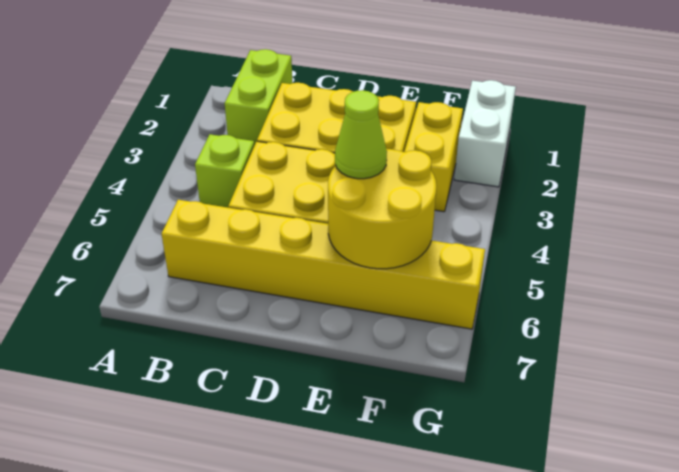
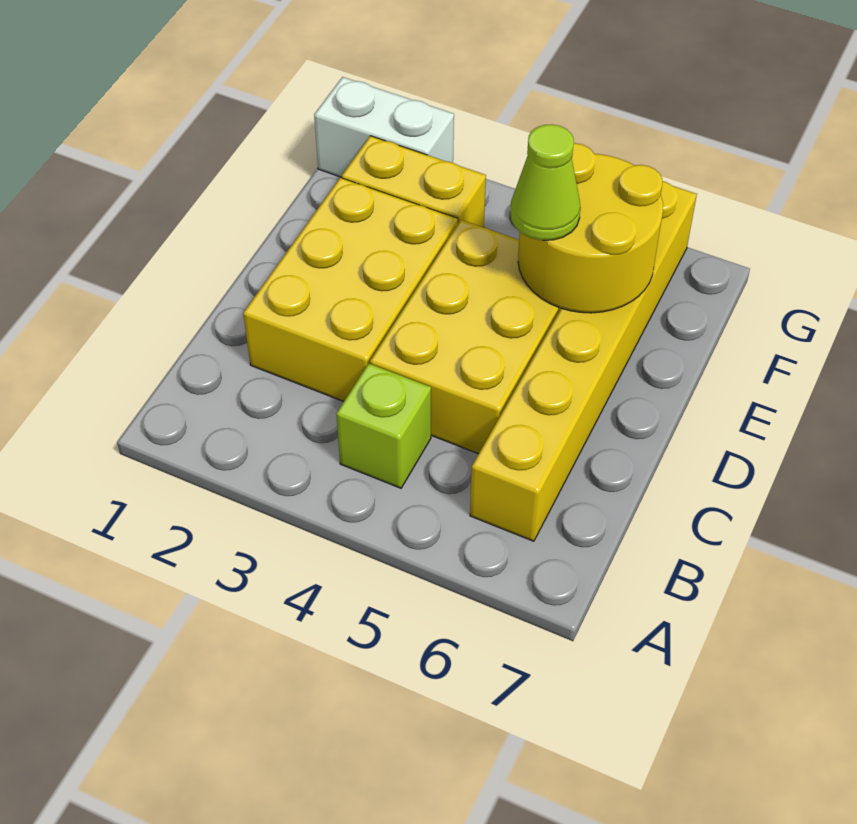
lime 1x2 brick [225,49,292,145] -> none

